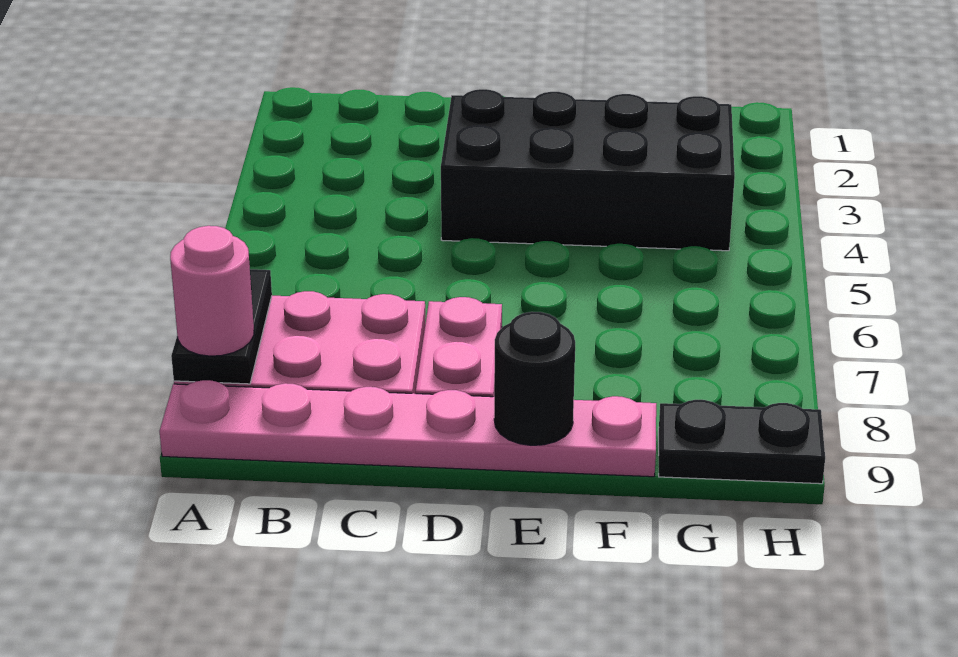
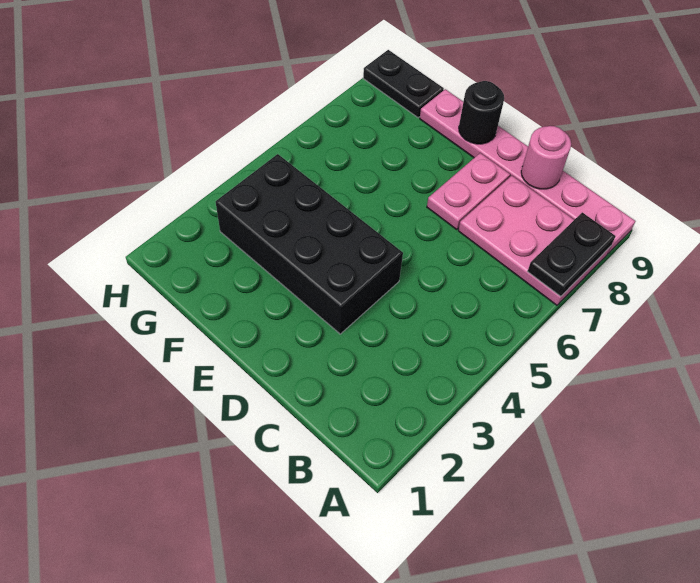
pink 1x1 round brick [170,226,254,356] -> pink 1x1 round brick moved to [521,126,571,189]

